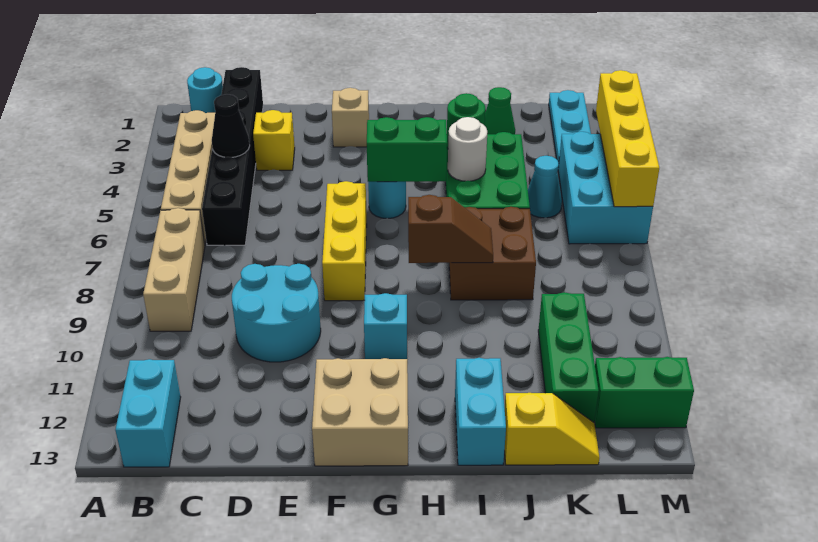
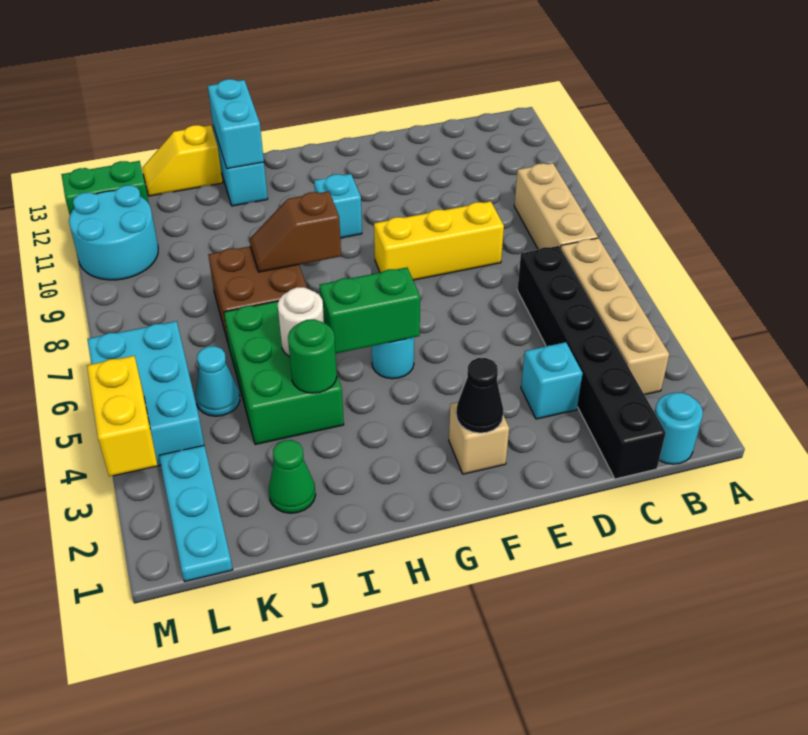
cyan 1x2 brick [115,359,181,467] -> cyan 1x2 brick moved to [208,79,264,169]
black 1x1 cone [212,94,250,157] -> black 1x1 cone moved to [456,358,503,433]
yellow 1x1 brick [253,110,295,170] -> cyan 1x1 brick [521,342,583,419]
cyan 2x2 round brick [232,264,321,362] -> cyan 2x2 round brick moved to [69,185,158,280]
yellow 1x3 brick [322,181,367,301] -> yellow 1x3 brick turned to [374,201,504,280]
tan 2x2 brick [312,358,408,466] -> none
green 1x3 brick [538,292,599,422] -> none
yellow 1x4 brick [596,70,659,207] -> yellow 1x2 brick [87,356,157,476]

